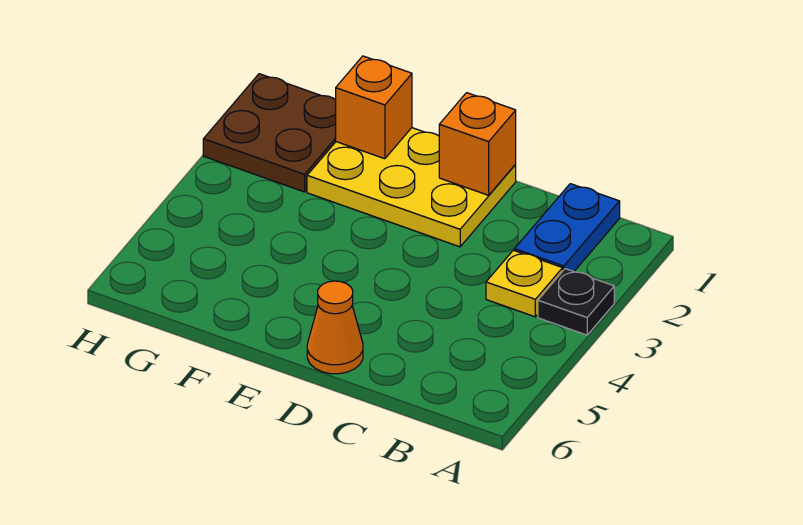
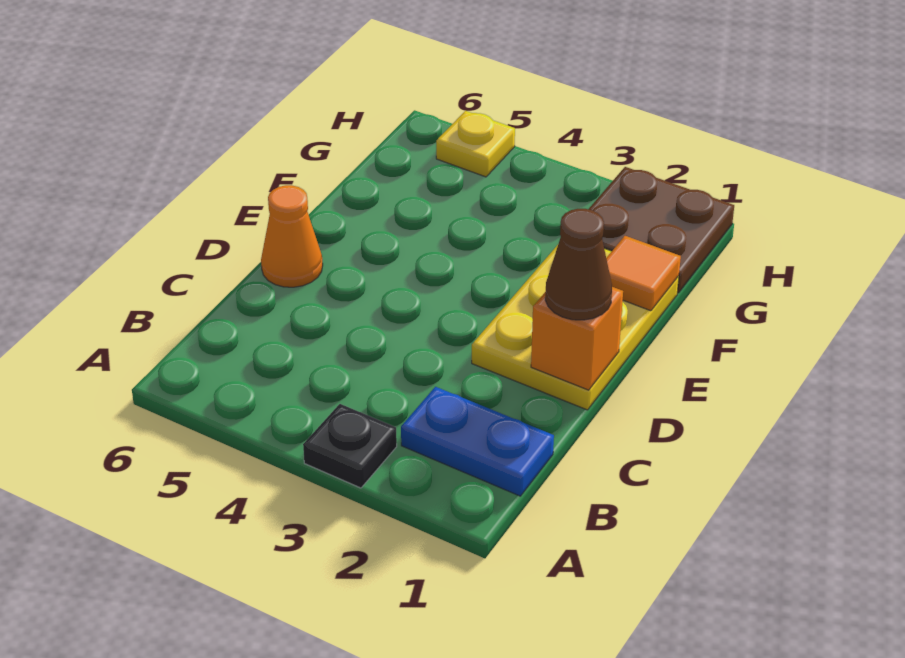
yellow 1x1 plate [486,250,563,317] -> yellow 1x1 plate moved to [436,111,515,177]
none -> brown 1x1 cone [545,209,612,320]
orange 1x1 brick [336,56,412,159] -> orange 1x1 tile [606,236,681,311]

